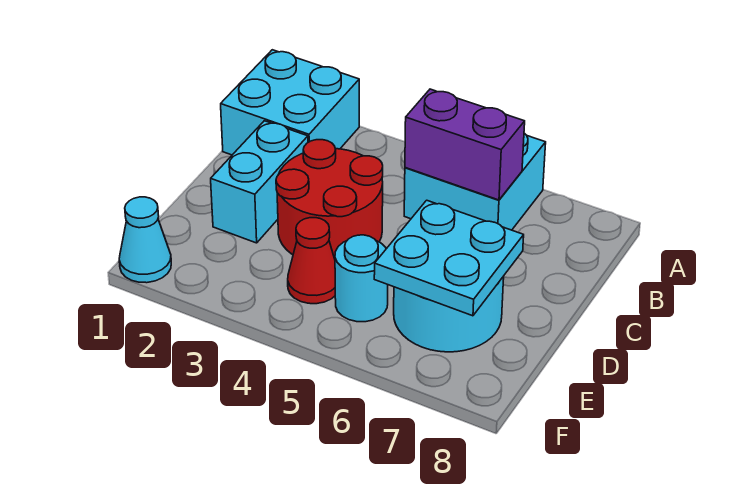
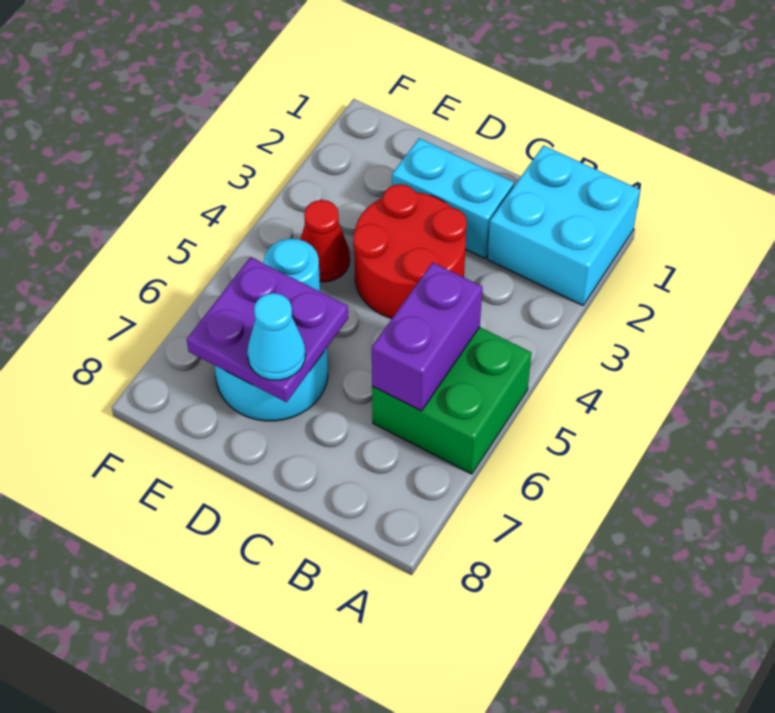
cyan 2x2 brick [404,133,546,230] -> green 2x2 brick [372,327,532,474]
cyan 2x2 plate [374,200,524,316] -> purple 2x2 plate [187,257,348,402]
cyan 1x1 cone [119,197,171,283] -> cyan 1x1 cone moved to [247,293,305,380]

